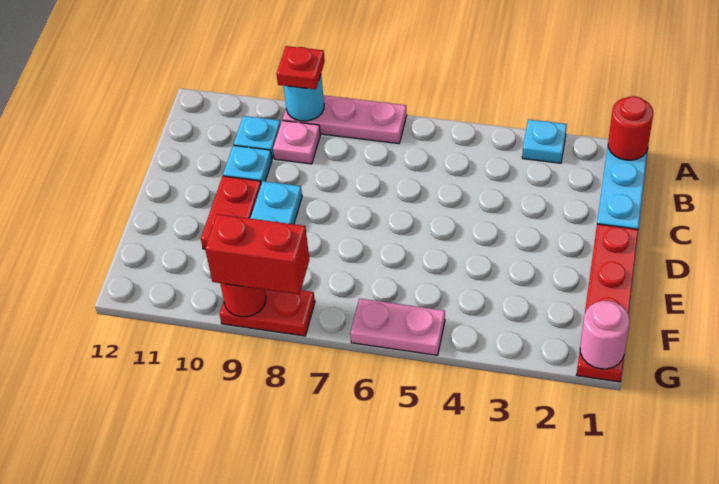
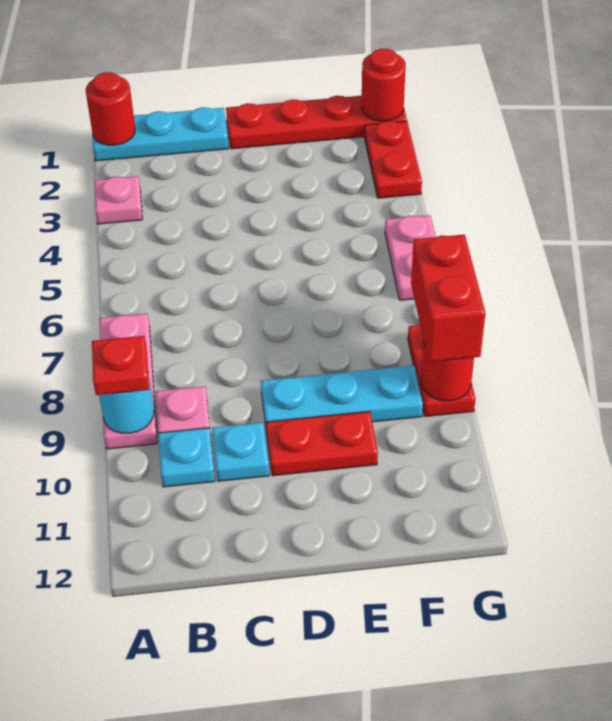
cyan 1x1 plate [522,119,567,163] -> pink 1x1 plate [94,176,142,224]
pink 1x1 round brick [580,301,630,369] -> red 1x1 round brick [361,49,406,121]
none -> red 1x2 plate [365,121,422,198]

